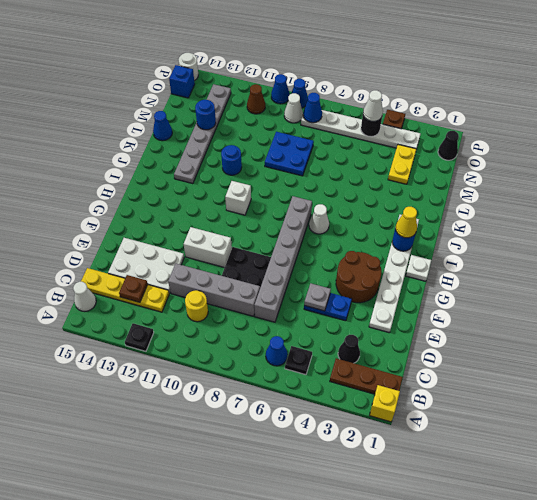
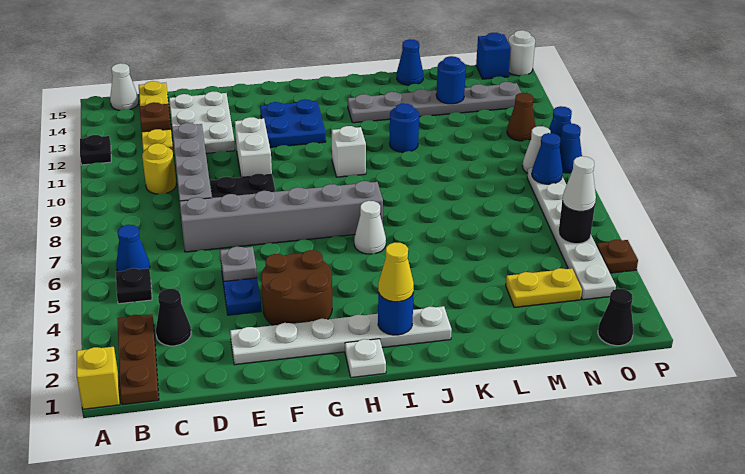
blue 2x2 plate [265,132,314,176] -> blue 2x2 plate moved to [260,99,326,147]

